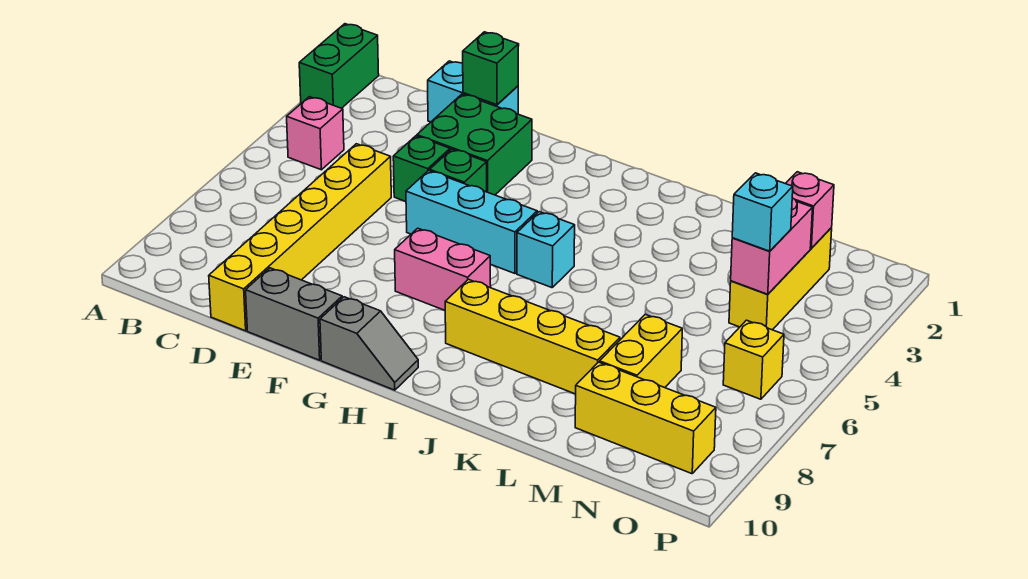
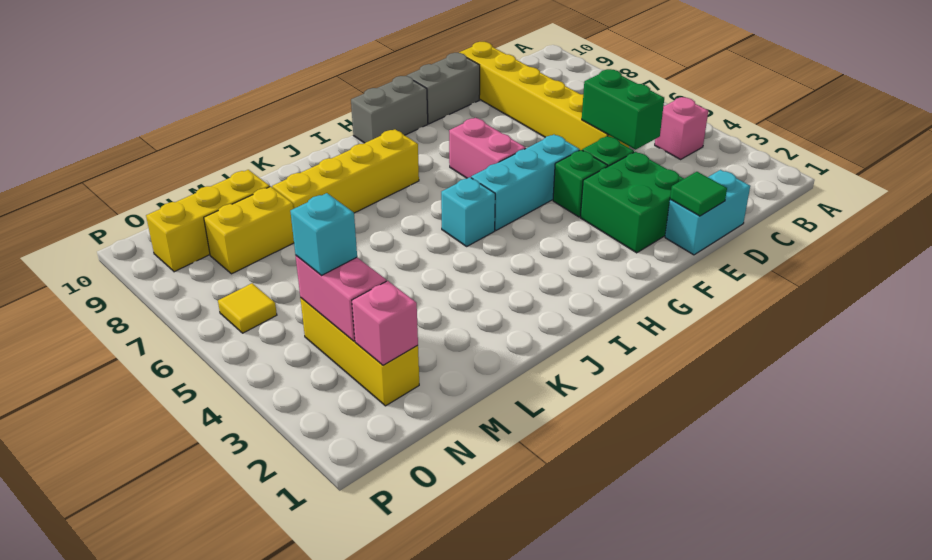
green 1x2 brick [299,24,379,108] -> green 1x2 brick moved to [582,69,664,150]
green 1x1 brick [463,32,519,105] -> green 1x1 tile [670,172,727,216]
pink 1x2 brick [395,228,491,310] -> pink 1x2 brick turned to [449,118,526,178]
grey 1x2 slope [320,297,418,390] -> grey 1x2 brick [351,76,428,143]
yellow 1x2 brick [600,314,682,388] -> yellow 1x2 brick turned to [204,187,294,274]
yellow 1x1 brick [723,320,784,399] -> yellow 1x1 tile [218,283,277,333]

